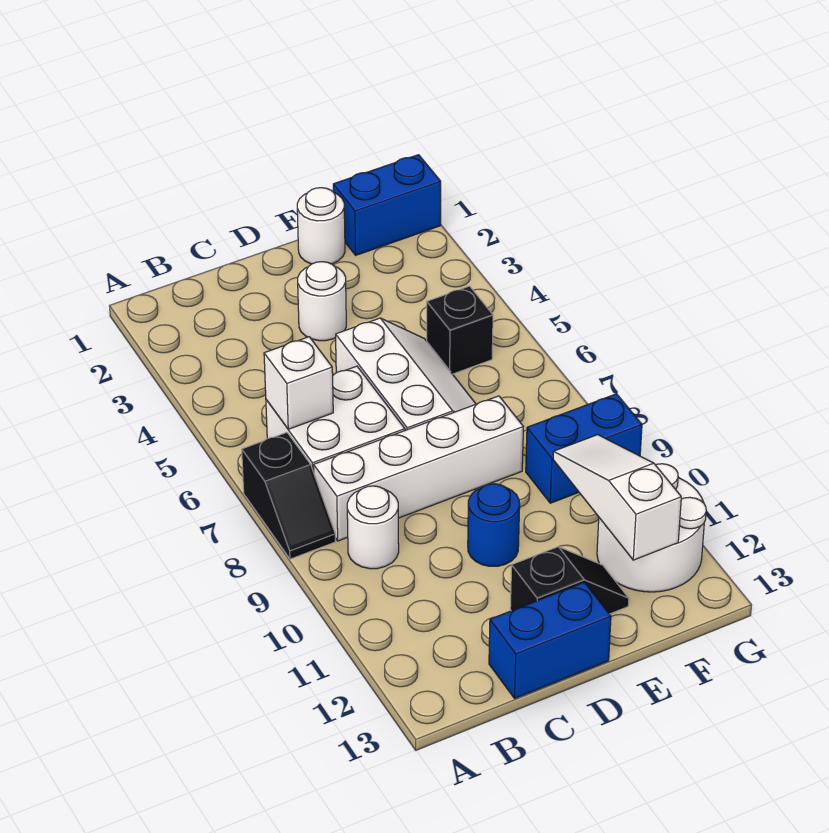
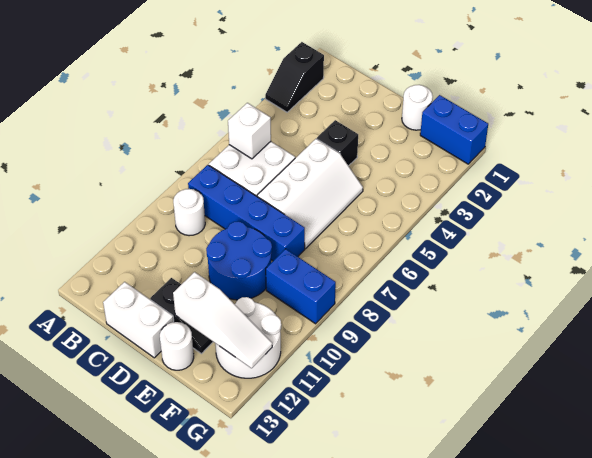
black 1x2 slope [242,433,335,559] -> black 1x2 slope moved to [265,42,324,112]
white 1x4 brick [314,396,523,541] -> blue 1x4 brick [188,165,305,261]
blue 1x2 brick [489,582,611,698] -> white 1x2 brick [103,282,174,358]
white 1x1 round brick [298,262,346,341] -> white 1x1 round brick moved to [160,322,194,370]
blue 1x1 round brick [468,484,520,566] -> blue 2x2 round brick [206,221,272,300]
black 1x1 brick [427,286,493,374] -> black 1x1 brick moved to [317,120,358,166]
white 1x3 slope [553,435,681,560] -> white 1x3 slope turned to [173,272,272,368]

